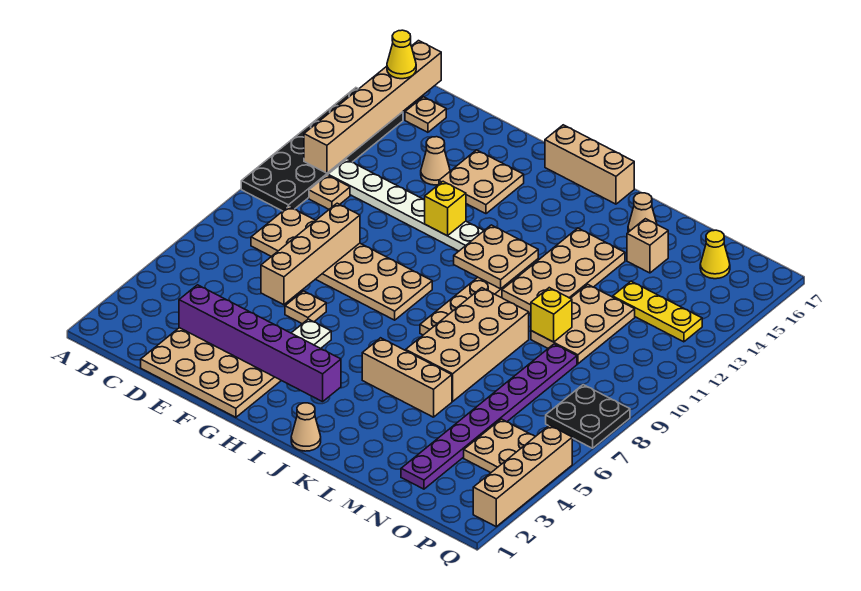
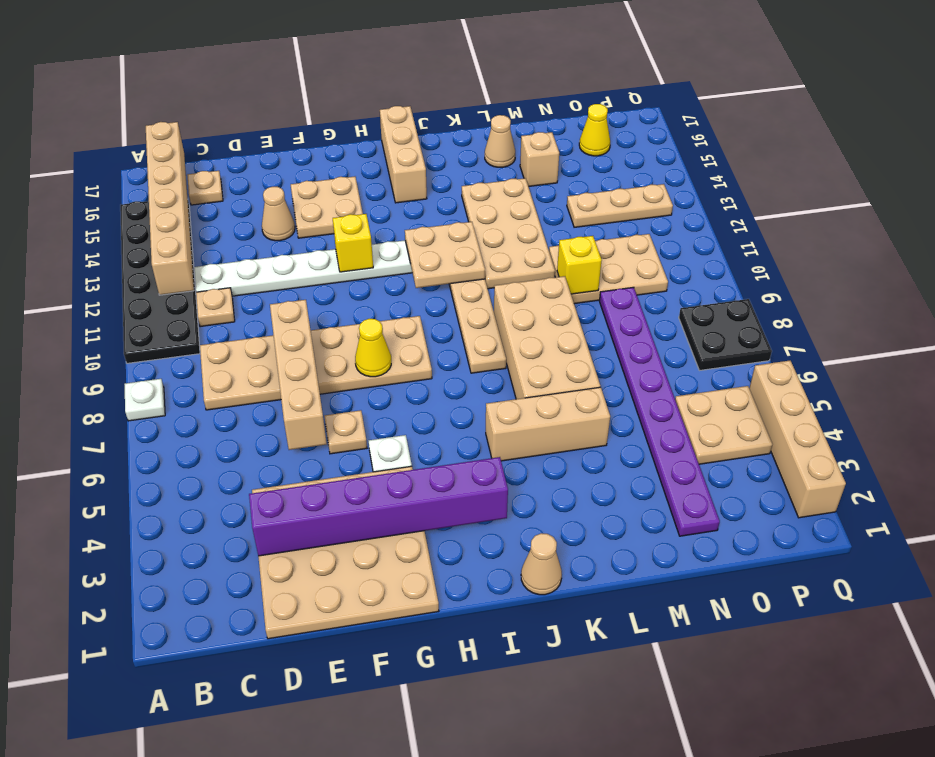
none -> white 1x1 plate [124,379,165,421]
yellow 1x1 cone [387,30,416,79] -> yellow 1x1 cone moved to [355,319,391,377]
tan 1x3 brick [545,125,634,204] -> tan 1x3 brick turned to [380,106,427,203]
tan 2x3 plate [531,284,635,364] -> tan 2x3 plate turned to [549,234,668,304]
yellow 1x3 plate [613,281,702,342] -> tan 1x3 plate [567,184,673,227]

